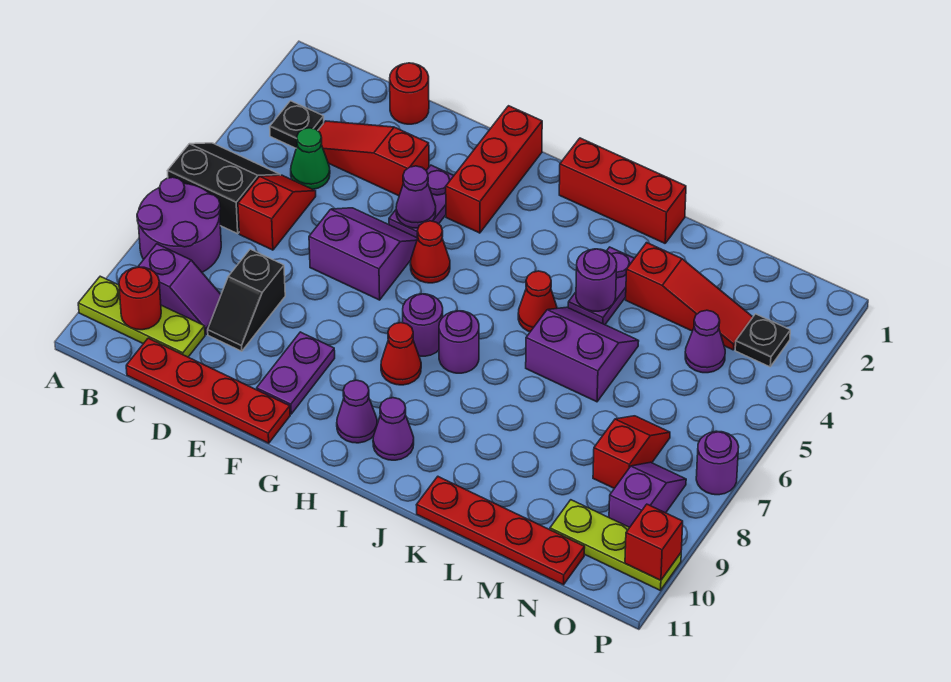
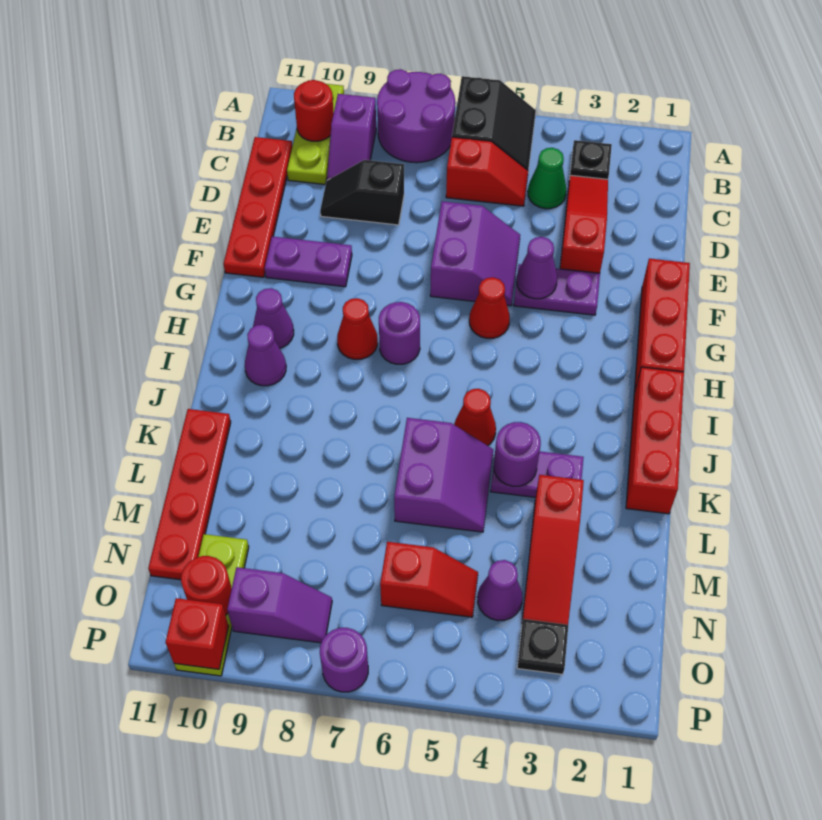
red 1x1 round brick [390,63,429,124] -> red 1x1 round brick moved to [181,556,232,615]
red 1x3 brick [446,106,542,233] -> red 1x3 brick turned to [634,259,690,392]
purple 1x1 round brick [439,311,479,373] -> none
red 1x2 slope [593,416,670,488] -> red 1x2 slope moved to [380,542,478,617]

